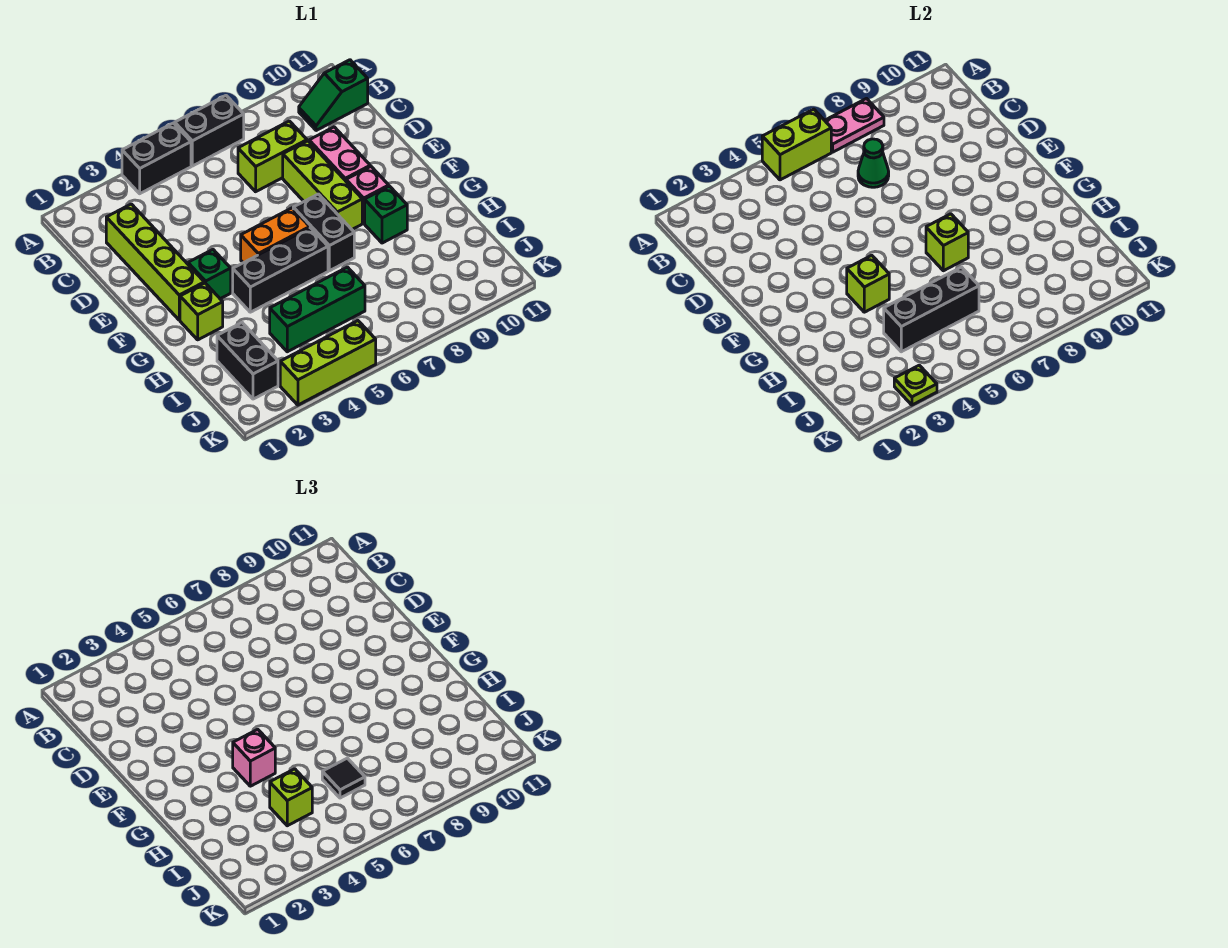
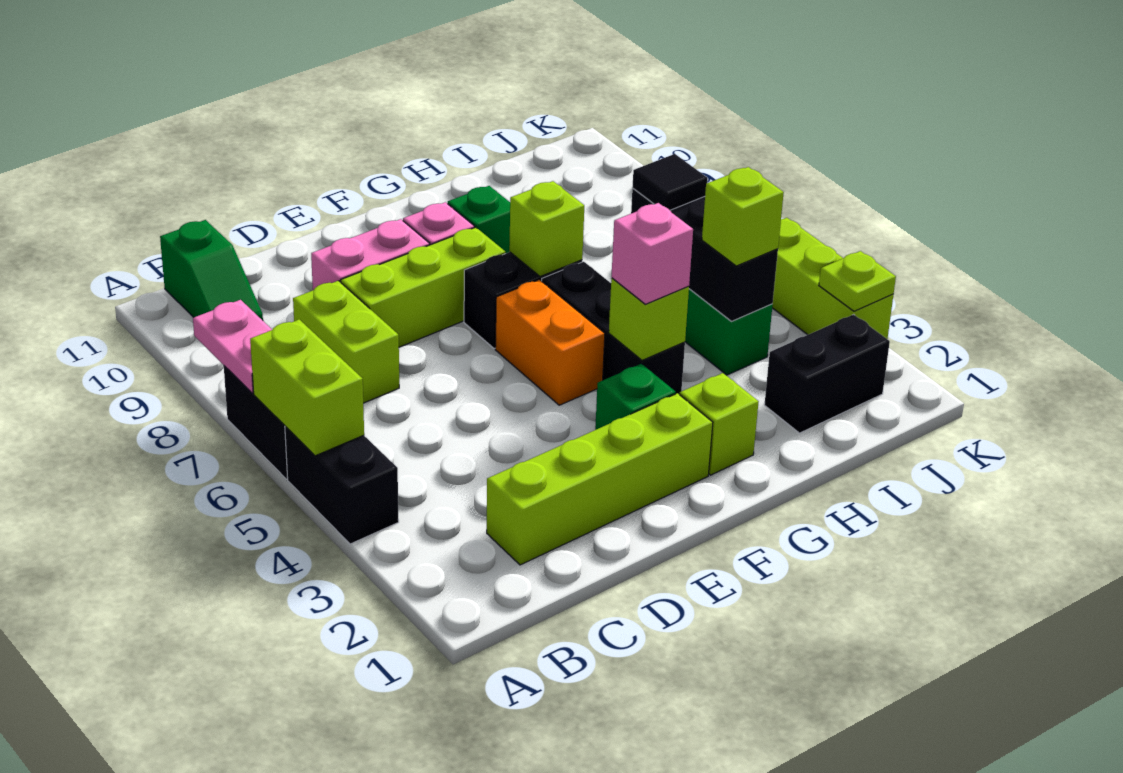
green 1x1 cone [858,139,889,187] -> none

